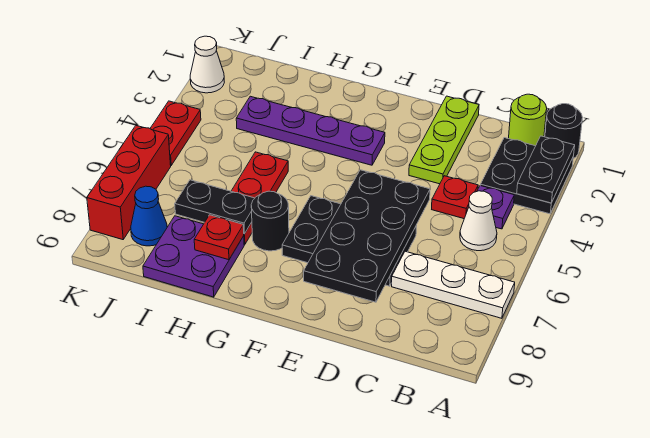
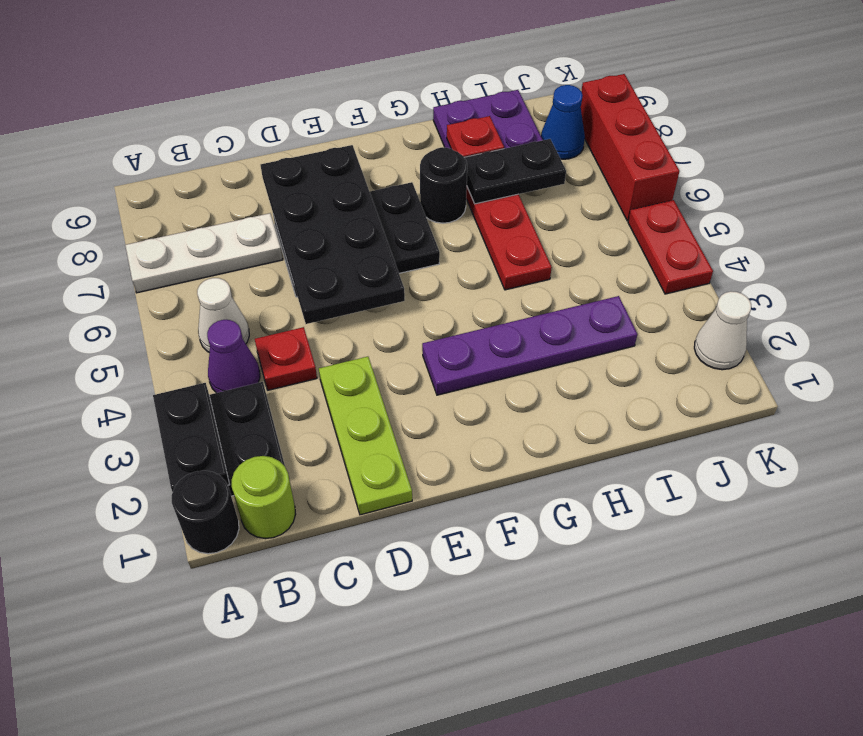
purple 1x1 plate [477,186,514,229] -> purple 1x1 cone [207,320,260,393]

